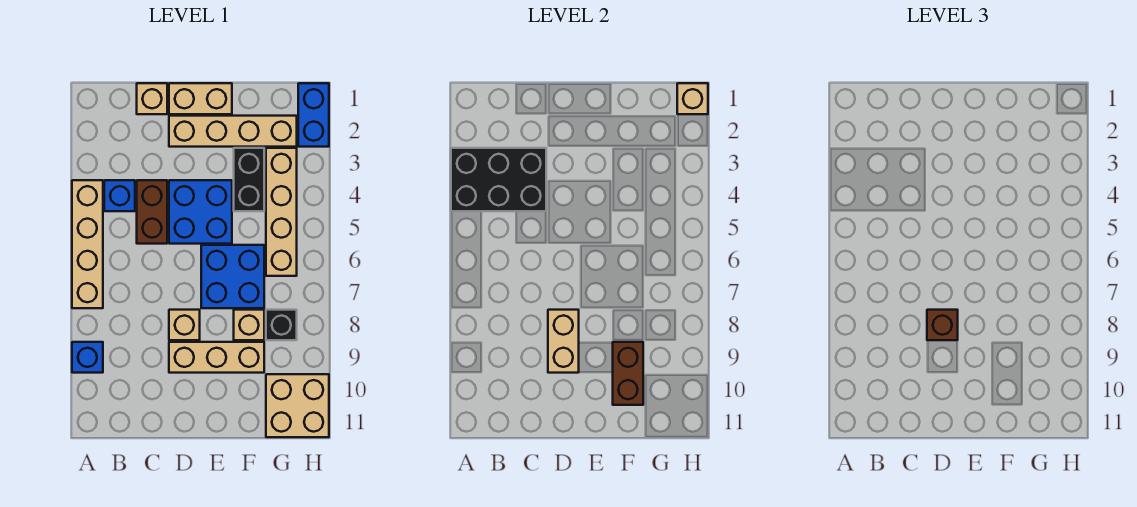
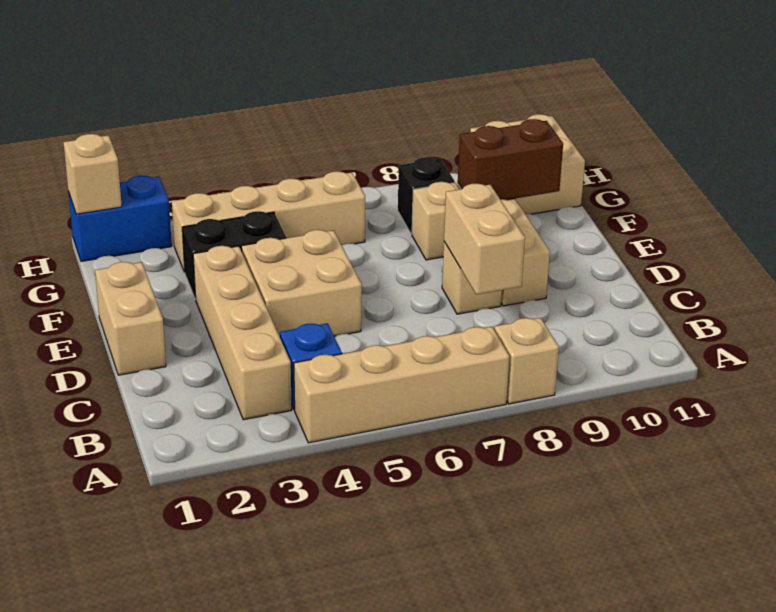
black 2x3 brick [451,148,546,211] -> none
blue 1x1 brick [72,342,103,373] -> none
tan 1x1 brick [137,83,167,114] -> tan 1x1 brick moved to [494,318,559,404]
brown 1x2 brick [137,180,167,244] -> none
tan 1x4 brick [169,116,297,147] -> tan 1x4 brick moved to [193,246,292,420]
blue 2x2 brick [169,180,232,244] -> tan 2x2 brick [241,230,362,337]
tan 1x2 brick [548,310,579,373] -> tan 1x2 brick turned to [444,183,525,295]
brown 1x1 brick [927,310,958,340] -> none
blue 2x2 brick [201,245,264,308] -> none

